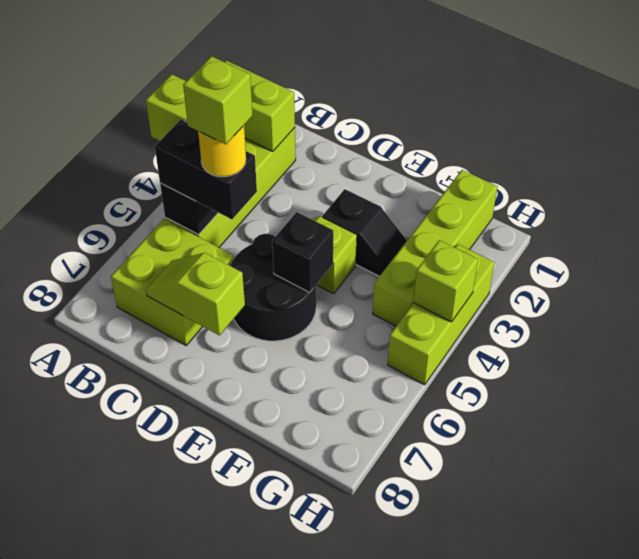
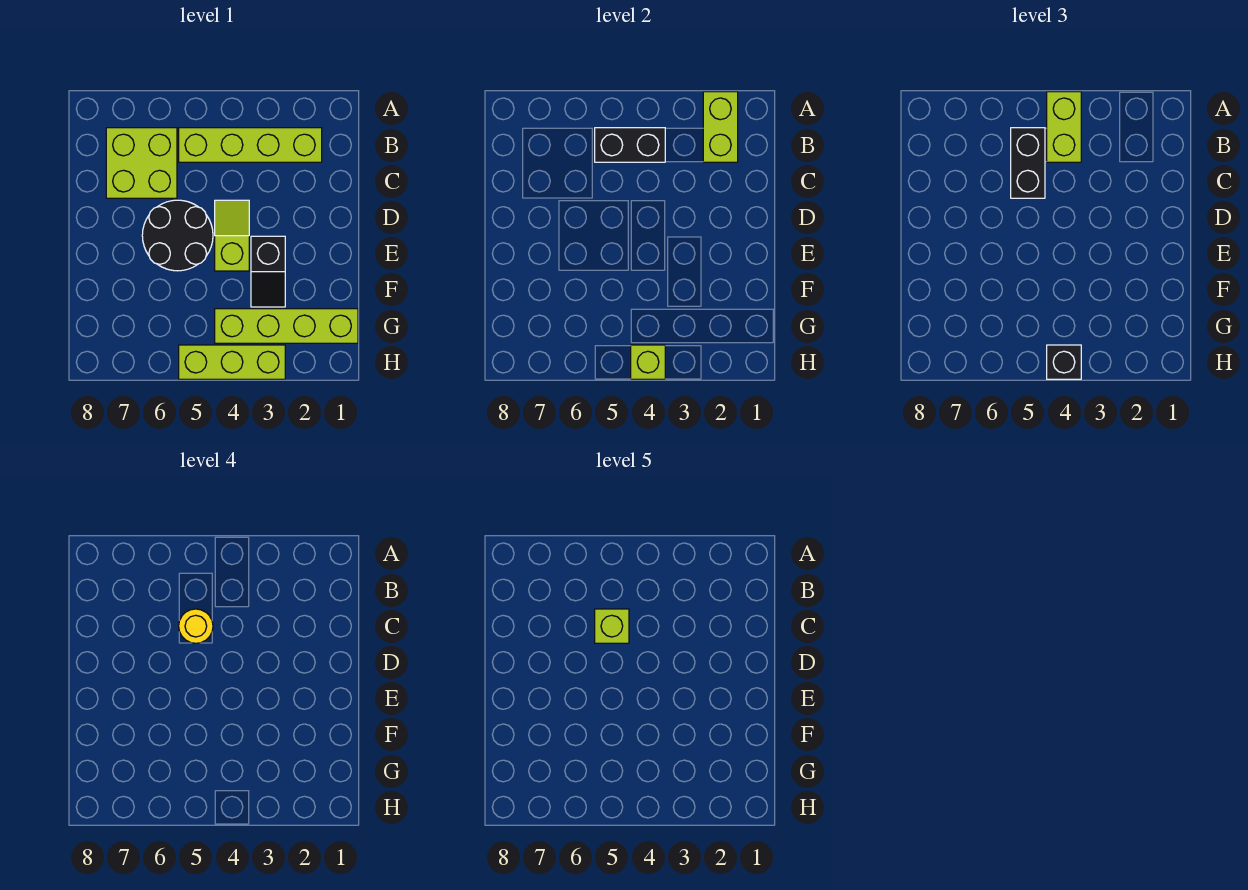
lime 1x2 slope [146,253,245,335] -> none
black 1x1 brick [272,212,333,293] -> black 1x1 brick moved to [1047,345,1081,379]

